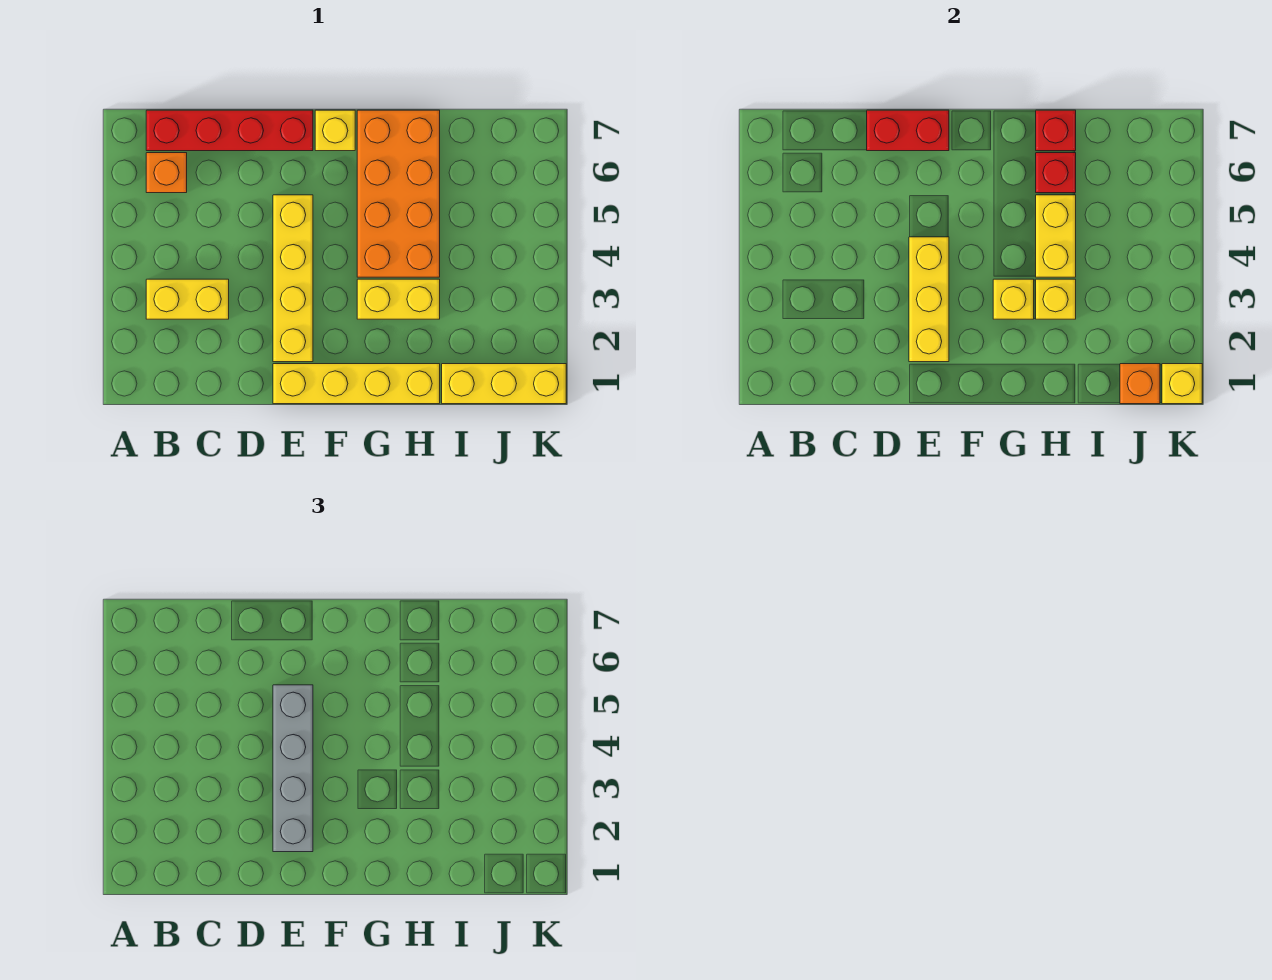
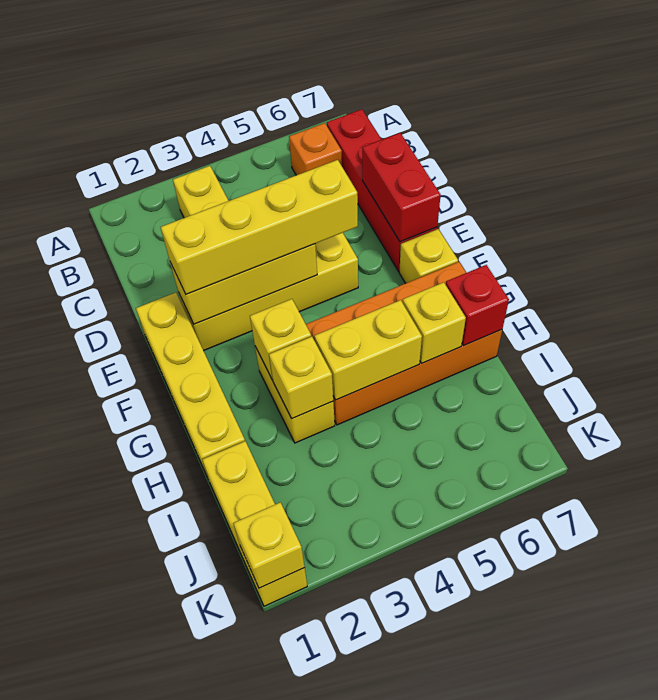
grey 1x4 brick [273,685,313,852] -> yellow 1x4 brick [161,160,358,294]
red 1x1 brick [1036,153,1076,193] -> yellow 1x1 brick [403,282,466,364]
orange 1x1 brick [1120,364,1160,404] -> none

